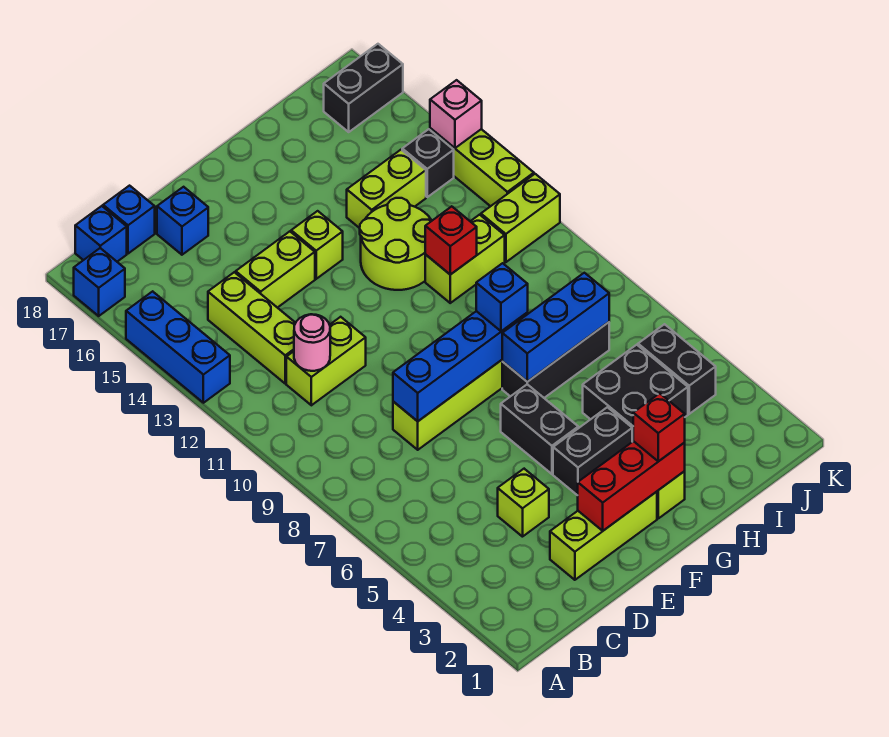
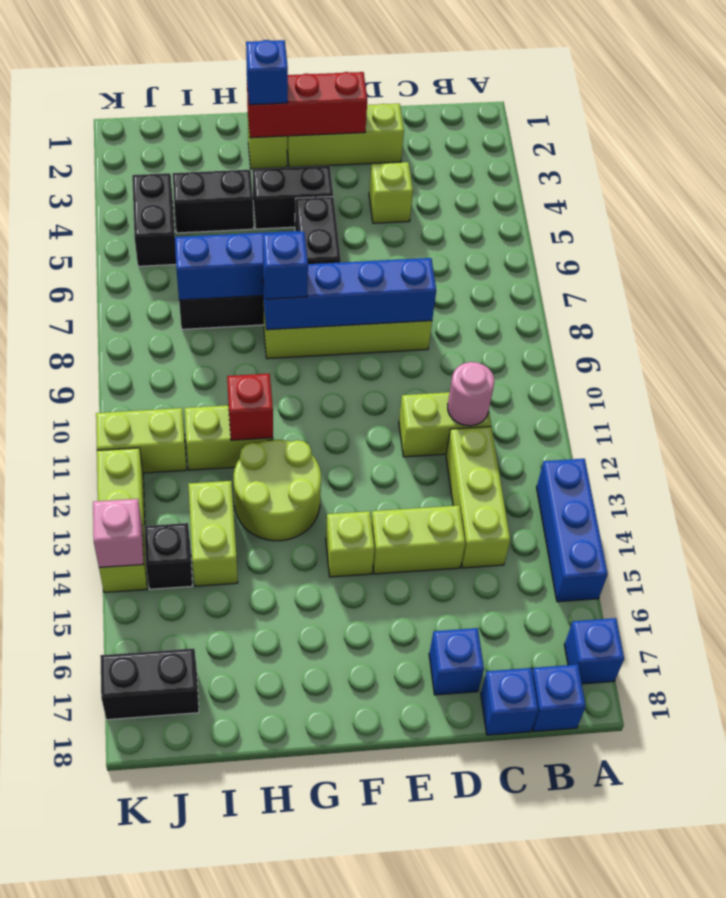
red 1x1 brick [633,393,685,461] -> blue 1x1 brick [246,40,288,105]
black 2x2 brick [583,345,688,442] -> black 1x2 brick [173,170,254,233]
lime 1x2 brick [347,150,426,228] -> lime 1x2 brick turned to [188,481,238,586]

